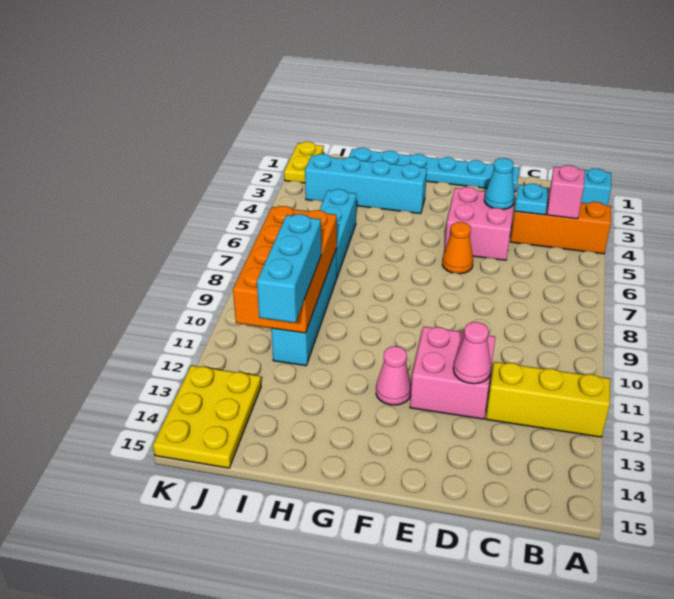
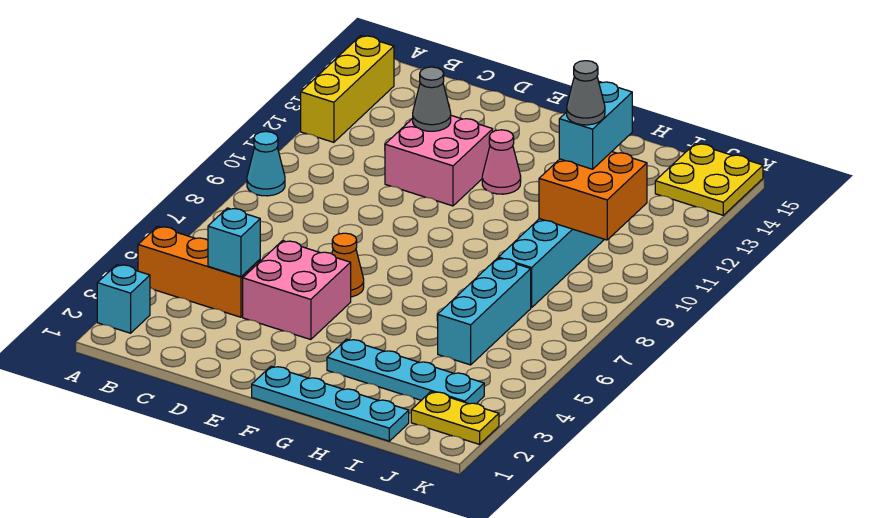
yellow 1x3 brick [486,362,610,437] -> yellow 1x3 brick turned to [301,36,394,142]
pink 1x1 brick [547,165,585,219] -> none
cyan 1x1 plate [515,184,549,215] -> cyan 1x1 brick [208,208,260,277]
cyan 1x6 plate [349,148,519,192] -> cyan 1x4 plate [252,366,409,441]
cyan 1x1 cone [484,158,515,209] -> cyan 1x1 cone moved to [247,132,285,196]
pink 1x1 cone [453,322,491,384] -> grey 1x1 cone [413,67,451,131]
cyan 1x4 brick [305,154,427,214] -> cyan 1x4 plate [327,339,484,404]
orange 2x4 brick [233,206,337,333] -> orange 2x2 brick [539,152,647,240]
cyan 1x3 brick [257,214,321,323] -> cyan 1x2 brick [559,82,632,169]
none -> grey 1x1 cone [567,61,605,125]
yellow 2x3 plate [153,366,261,468] -> yellow 2x2 plate [655,144,763,215]
yellow 1x2 plate [284,142,324,183] -> yellow 1x2 plate turned to [411,392,499,444]

